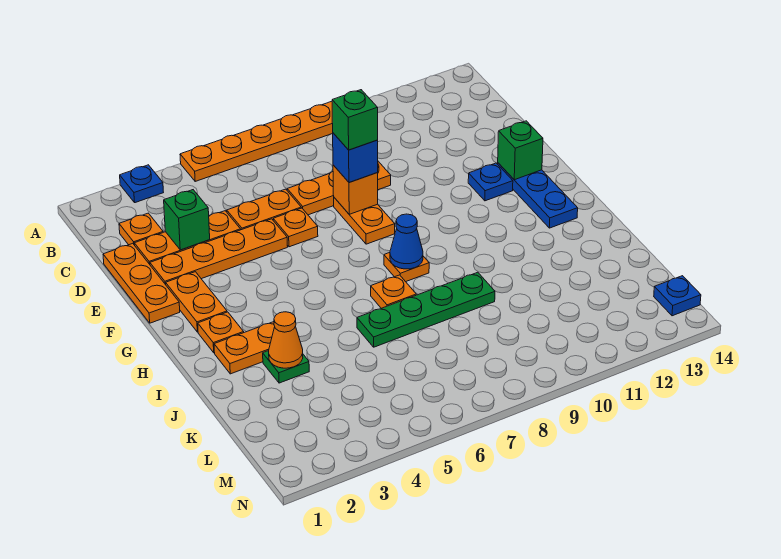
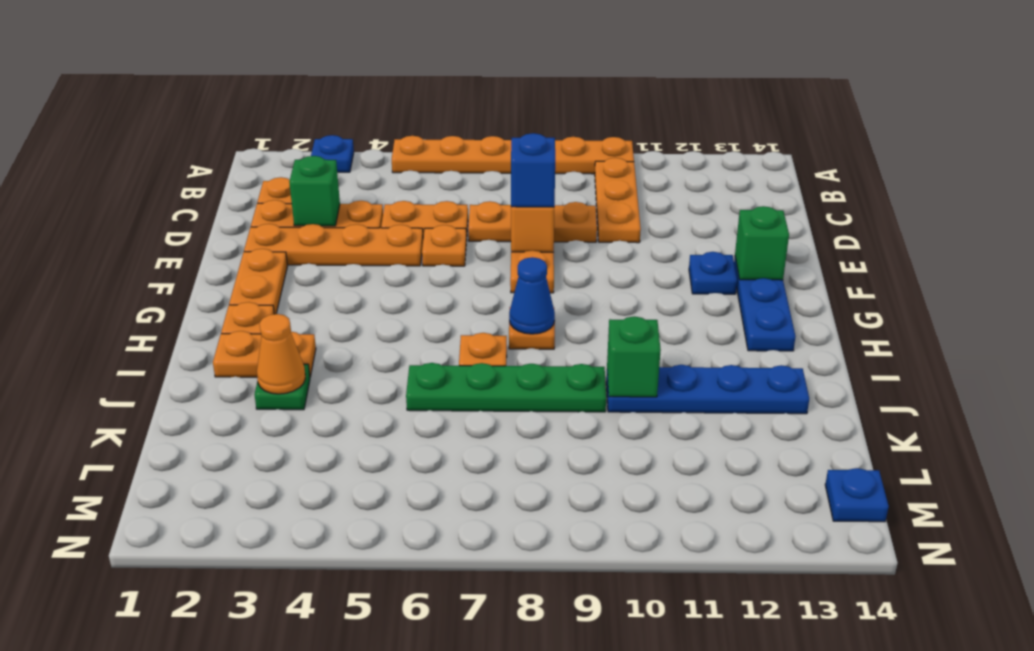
orange 1x3 plate [103,243,180,323] -> orange 1x3 plate moved to [595,158,641,243]
green 1x1 brick [332,90,378,150] -> green 1x1 brick moved to [607,316,661,397]
none -> blue 1x4 plate [606,365,809,414]

